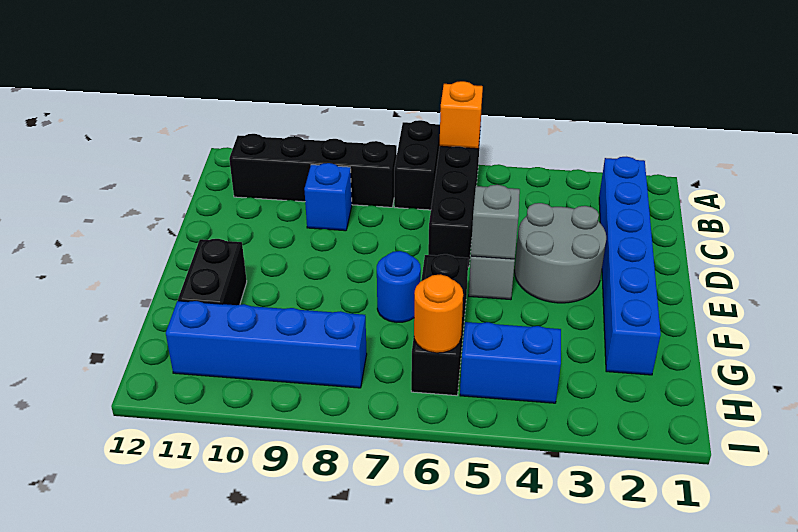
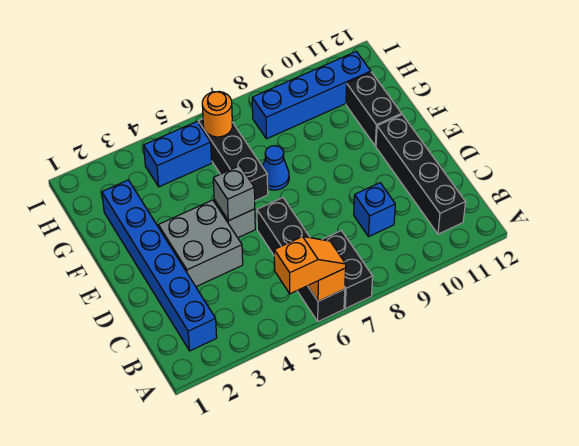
none -> orange 1x2 slope [274,237,346,294]
black 1x4 brick [229,134,397,207] -> black 1x4 brick turned to [376,115,465,234]
grey 2x2 round brick [515,203,606,303] -> grey 2x2 brick [158,200,243,287]
blue 1x1 round brick [377,251,421,322] -> blue 1x1 cone [263,146,289,190]

